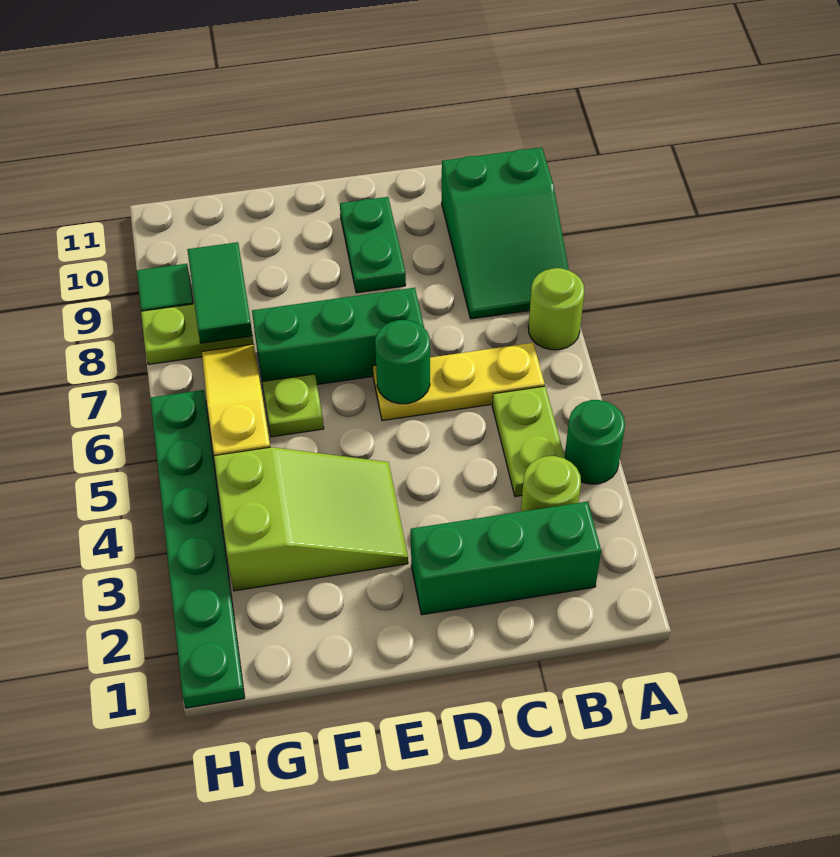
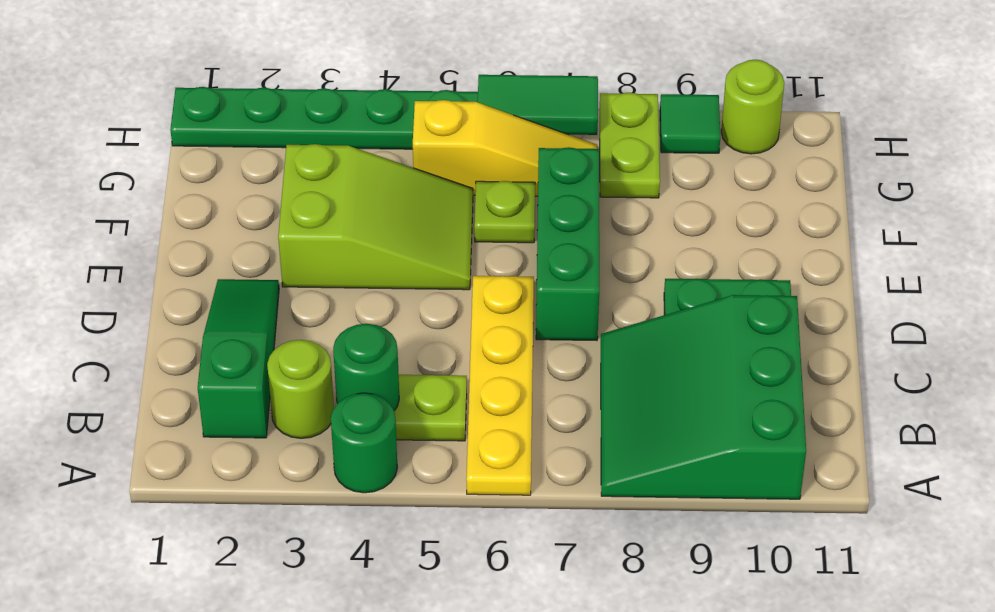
lime 1x1 round brick [528,268,584,350] -> lime 1x1 round brick moved to [721,60,784,154]
green 2x3 slope [442,147,569,319] -> green 3x3 slope [601,295,806,499]
green 1x3 brick [411,502,601,615] -> green 1x3 slope [198,279,279,438]
yellow 1x3 plate [373,343,545,421] -> yellow 1x4 plate [466,276,534,495]
green 1x1 round brick [375,320,430,404] -> green 1x1 round brick moved to [333,324,399,411]
lime 2x3 slope [214,447,408,591] -> lime 2x3 slope turned to [278,144,473,290]
green 1x2 tile [187,242,252,343] -> green 1x2 tile moved to [478,75,598,135]

